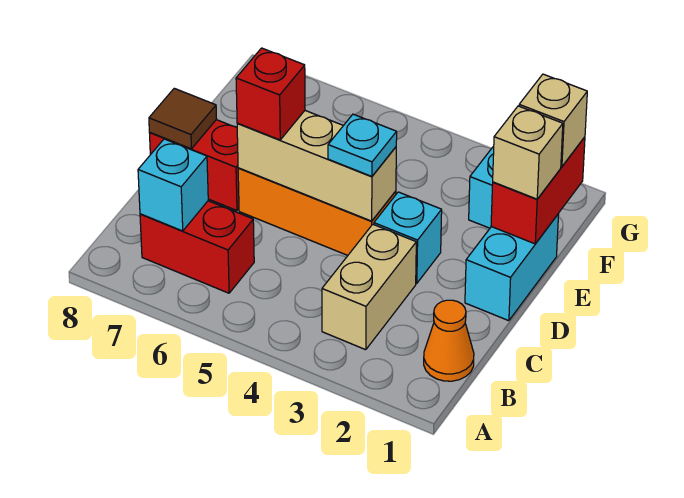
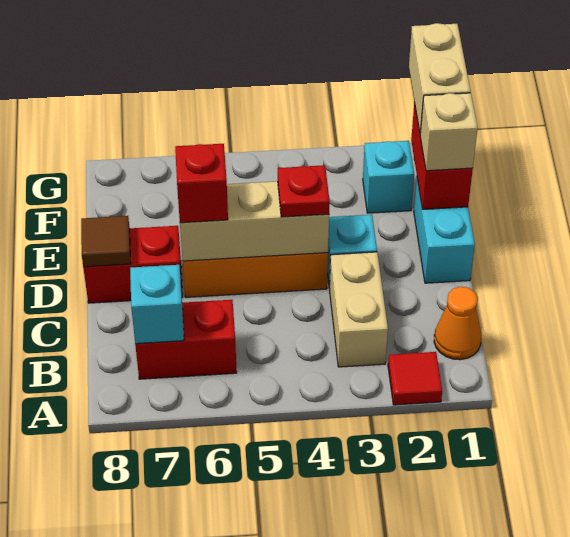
none -> red 1x1 tile [388,352,442,405]
cyan 1x1 plate [328,114,397,176] -> red 1x1 plate [278,165,330,217]
tan 1x1 brick [519,74,587,167] -> tan 1x2 brick [409,23,471,133]

